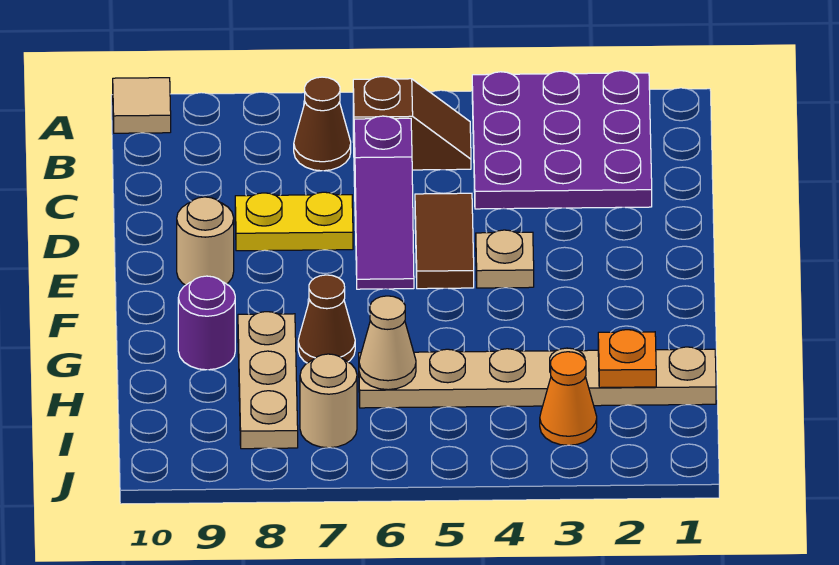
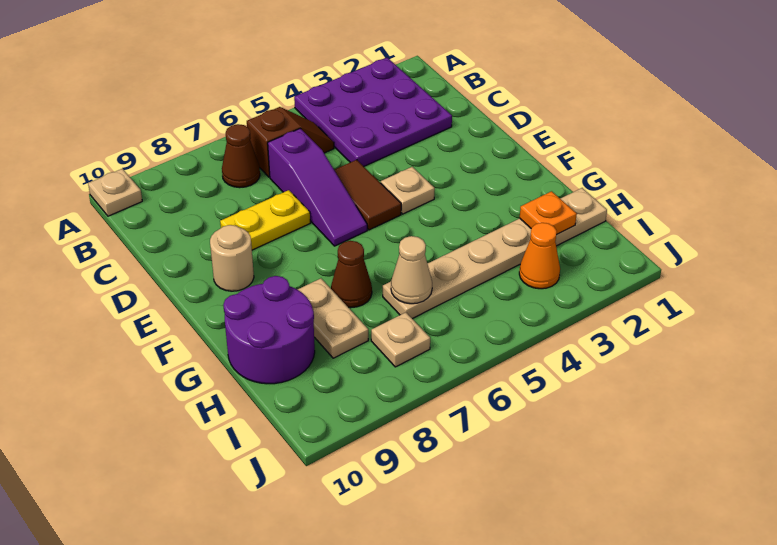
tan 1x1 tile [113,78,171,133] -> tan 1x1 plate [88,169,142,216]
tan 1x3 plate [238,312,298,449] -> tan 1x2 plate [298,278,368,358]
purple 1x1 round brick [178,276,235,370] -> purple 2x2 round brick [223,276,315,384]
tan 1x1 round brick [300,354,357,448] -> tan 1x1 plate [371,312,430,367]

